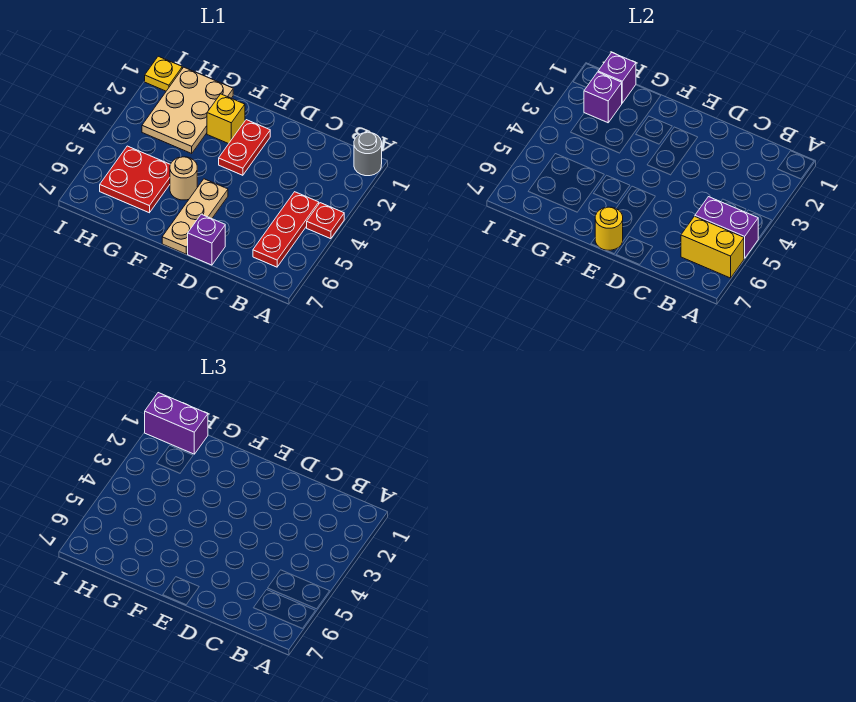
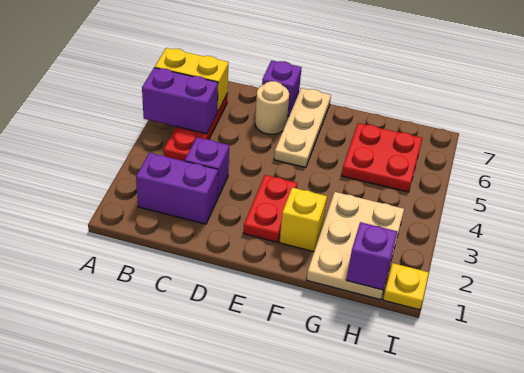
grey 1x1 round brick [354,132,382,176] -> none
red 1x1 plate [307,203,344,239] -> none
yellow 1x1 round brick [595,207,623,250] -> none
tan 1x1 round brick [170,157,197,200] -> tan 1x1 round brick moved to [255,81,289,134]
purple 1x2 brick [145,393,208,454] -> purple 1x2 brick moved to [136,153,218,224]
purple 1x1 brick [584,72,622,123] -> purple 1x1 brick moved to [185,138,229,199]

